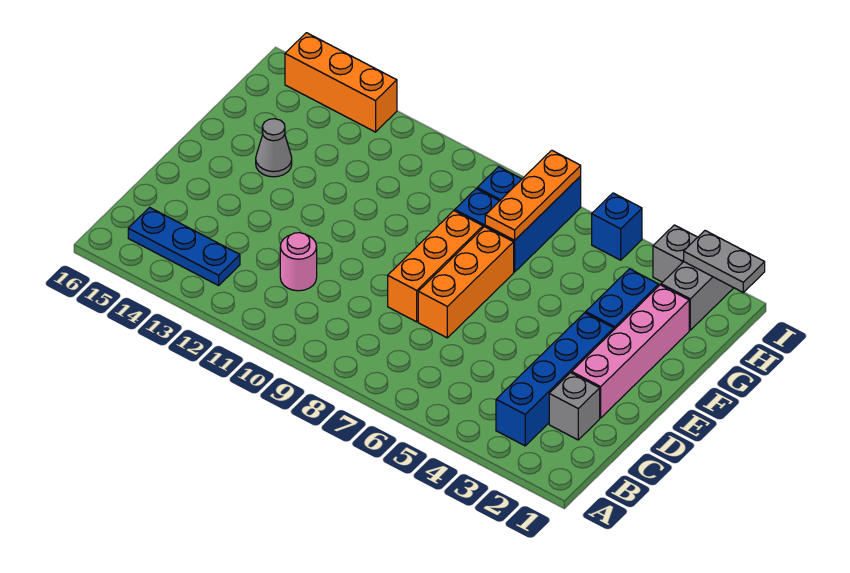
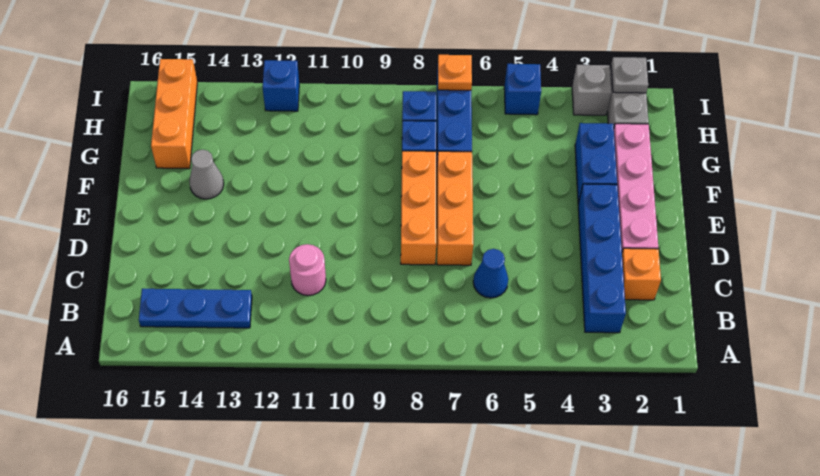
grey 1x1 brick [549,373,600,440] -> orange 1x1 brick [622,248,661,300]
none -> blue 1x1 cone [473,249,508,298]
orange 1x3 plate [485,150,581,240] -> orange 1x1 plate [438,55,472,90]
grey 1x2 plate [684,231,765,292] -> grey 1x1 plate [611,57,648,93]
none -> blue 1x1 brick [263,60,299,111]
orange 1x3 brick [285,33,397,132] -> orange 1x3 brick turned to [151,59,197,169]

